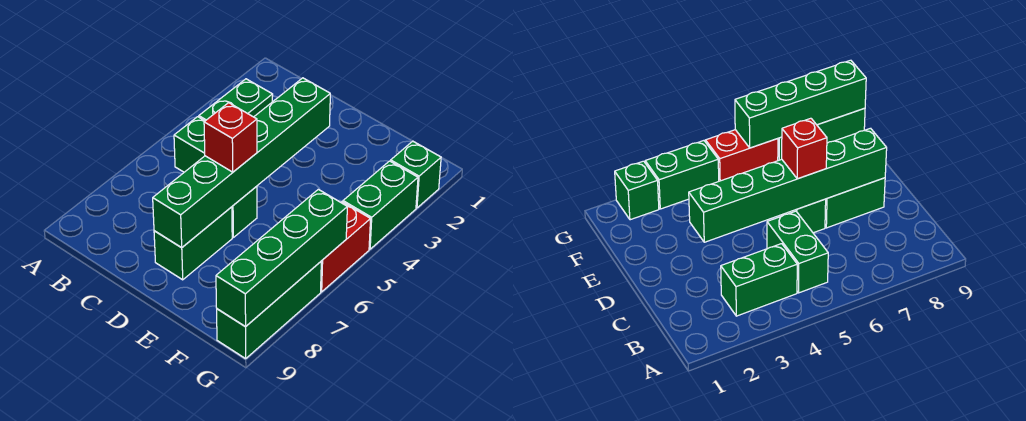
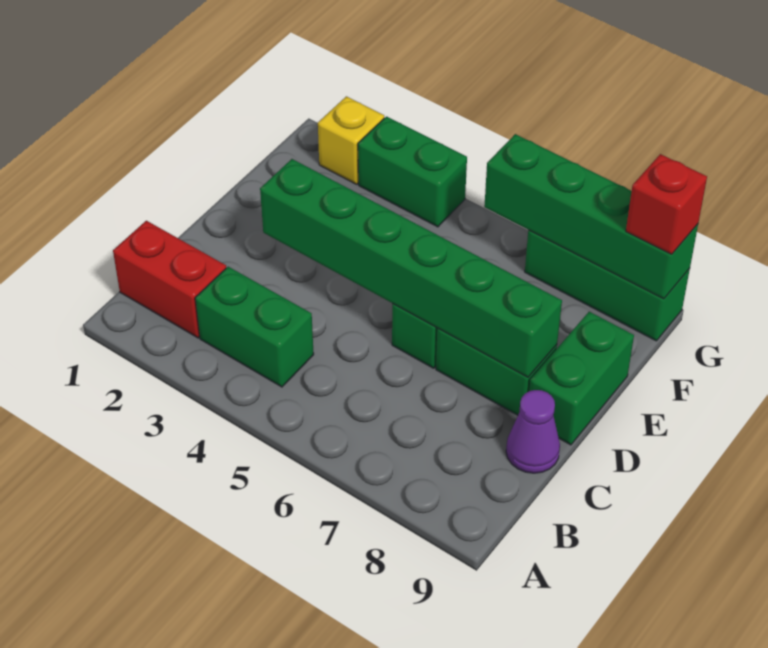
green 1x2 brick [174,117,205,172] -> green 1x2 brick moved to [529,311,634,445]
none -> purple 1x1 cone [506,390,560,473]
red 1x1 brick [204,103,257,172] -> red 1x1 brick moved to [626,154,707,254]
green 1x1 brick [391,141,441,208] -> yellow 1x1 brick [318,96,384,184]
red 1x2 brick [321,202,371,292] -> red 1x2 brick moved to [113,221,226,338]

